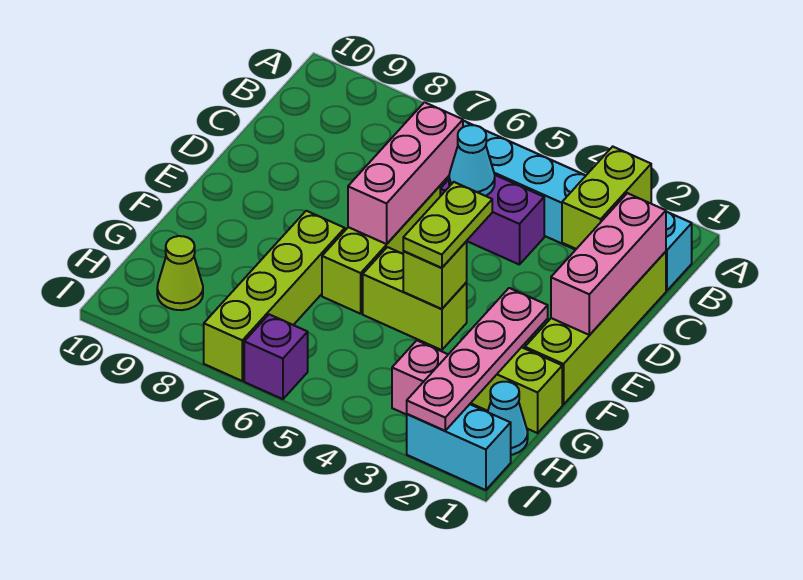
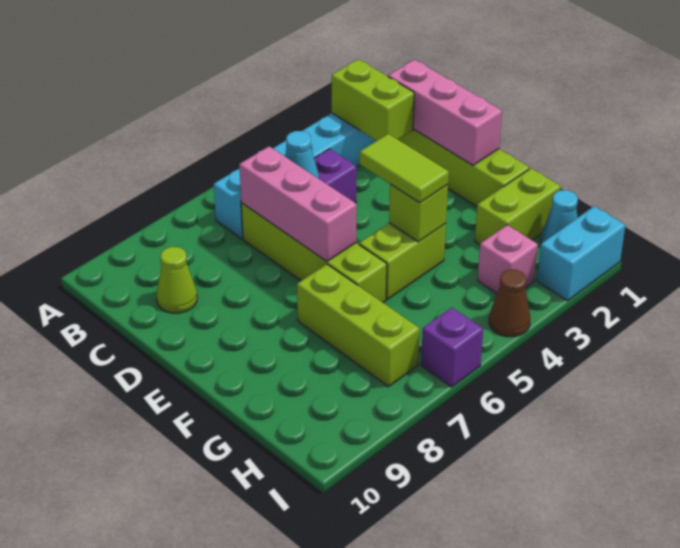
lime 1x2 plate [403,182,492,268] -> lime 1x2 tile [360,134,449,202]
pink 1x4 plate [407,288,548,431] -> none
lime 1x4 brick [204,211,345,381] -> lime 1x3 brick [297,264,420,387]
lime 1x1 cone [157,236,203,310] -> lime 1x1 cone moved to [156,247,197,313]
none -> brown 1x1 cone [489,270,530,337]

